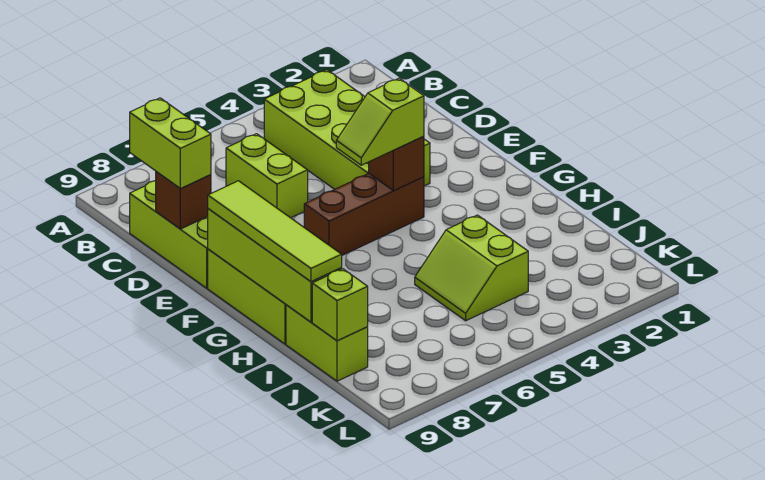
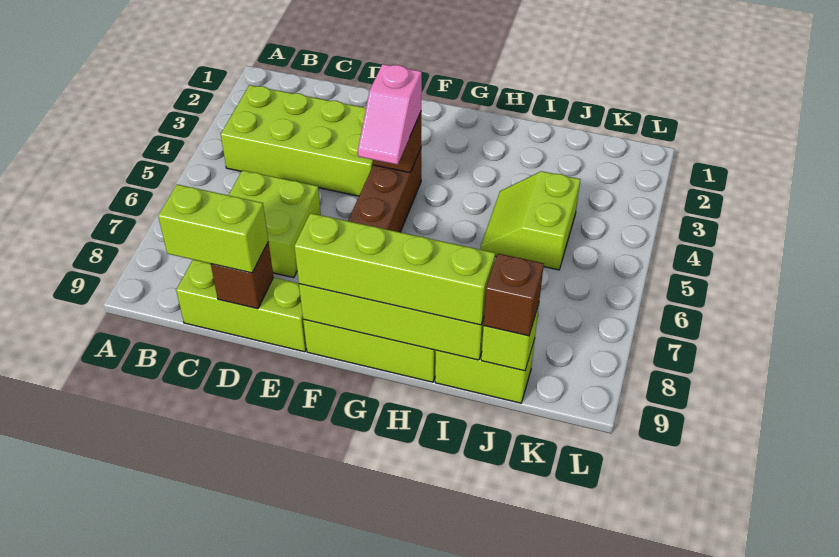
lime 1x2 brick [226,134,308,218] -> lime 2x2 brick [229,170,321,278]
lime 1x2 slope [336,78,424,165] -> pink 1x2 slope [358,64,422,165]
lime 1x4 tile [208,181,342,281] -> lime 1x4 brick [294,213,495,325]
lime 2x2 slope [415,215,528,321] -> lime 2x2 slope turned to [480,171,580,270]
none -> brown 1x1 brick [484,254,544,336]

